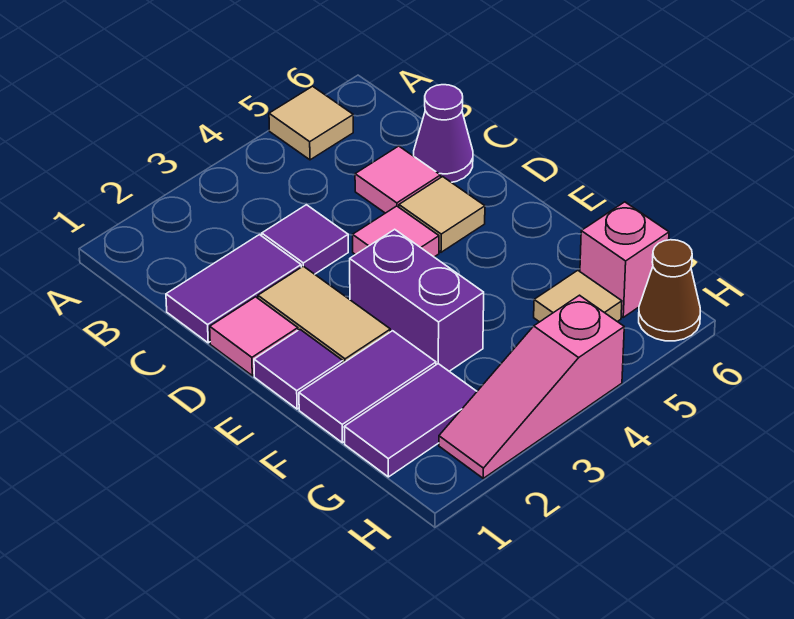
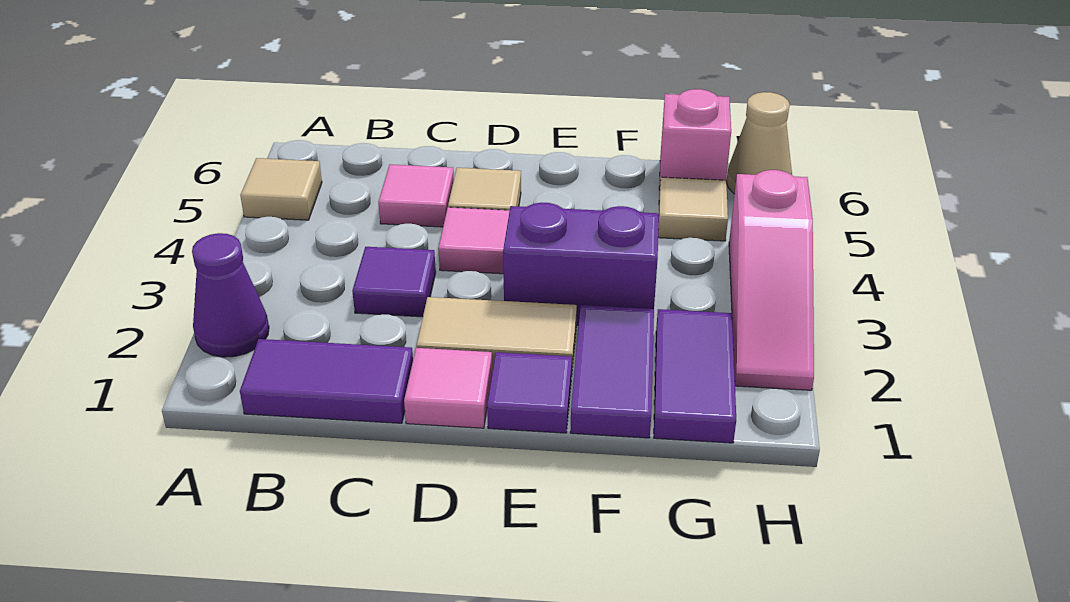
purple 1x2 tile [166,235,301,343] -> purple 1x2 tile turned to [240,339,413,423]
purple 1x1 cone [414,85,473,182] -> purple 1x1 cone moved to [192,233,269,357]
brown 1x1 cone [639,240,700,341] -> tan 1x1 cone [726,92,792,194]

